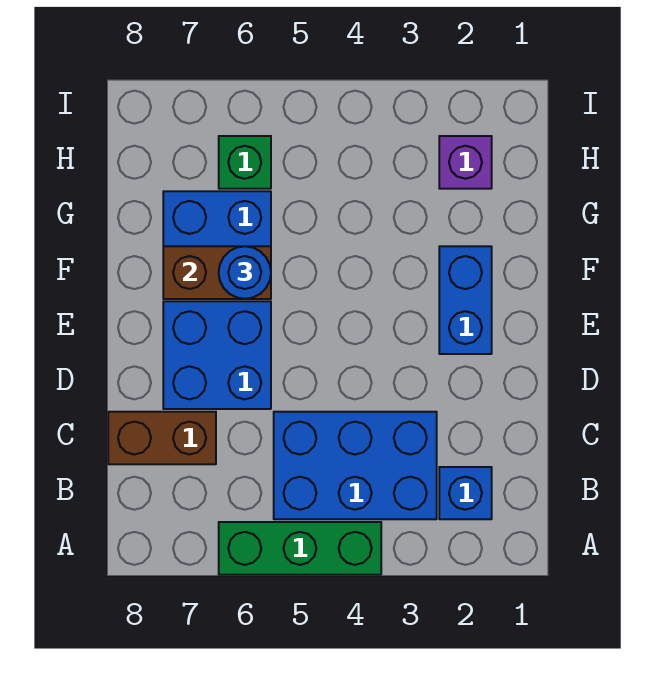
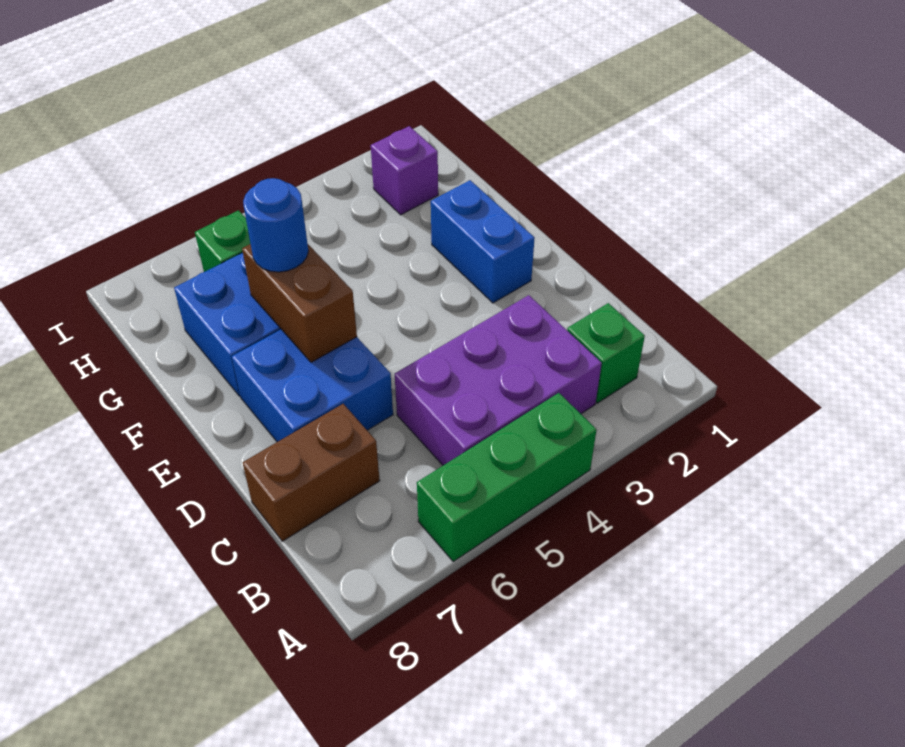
blue 1x1 brick [439,467,492,519] -> green 1x1 brick [567,303,645,403]
blue 2x3 brick [274,412,437,519] -> purple 2x3 brick [395,295,602,465]
brown 1x2 brick [163,246,271,299] -> brown 1x2 brick turned to [242,244,357,362]

